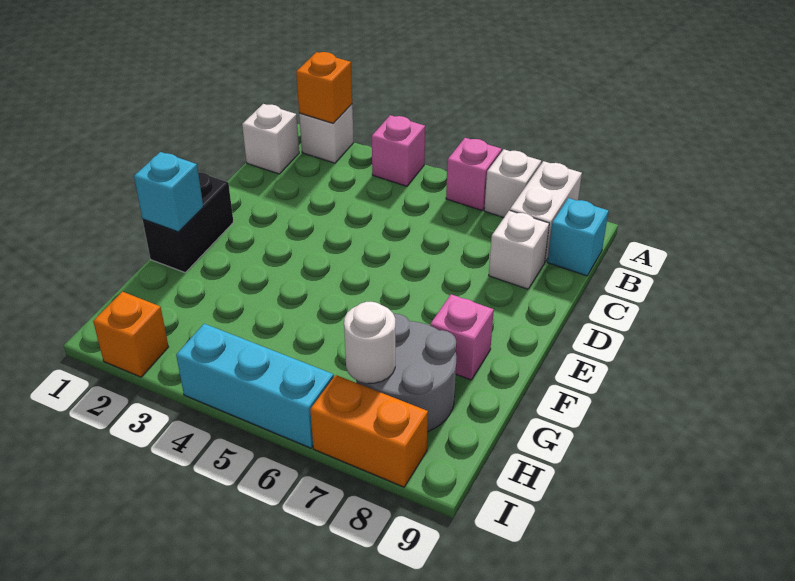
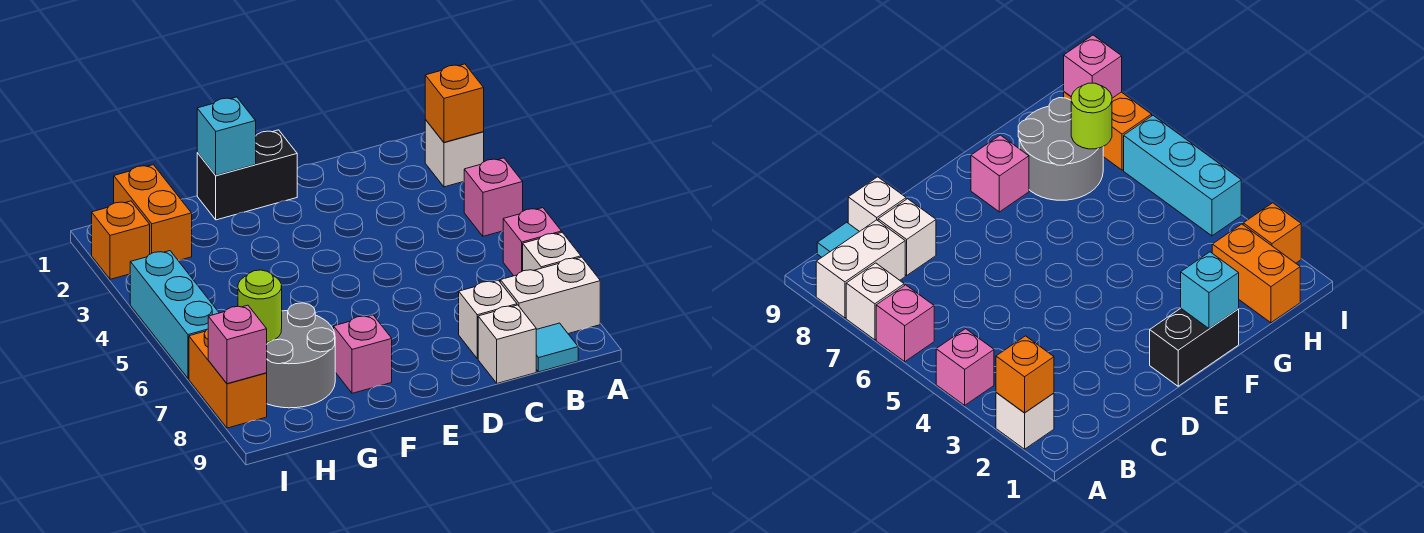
white 1x1 brick [242,104,299,174] -> white 1x1 brick moved to [478,305,536,383]
cyan 1x1 brick [547,198,609,276] -> cyan 1x1 tile [536,323,578,372]
none -> orange 1x2 brick [114,165,192,260]
white 1x1 round brick [344,302,395,383] -> lime 1x1 round brick [238,270,282,342]
none -> pink 1x1 brick [208,305,267,384]

